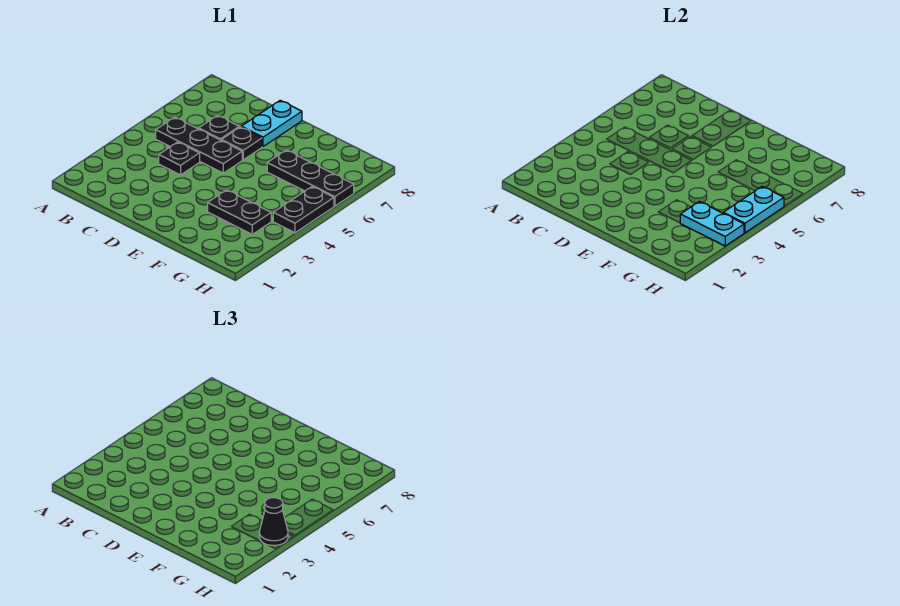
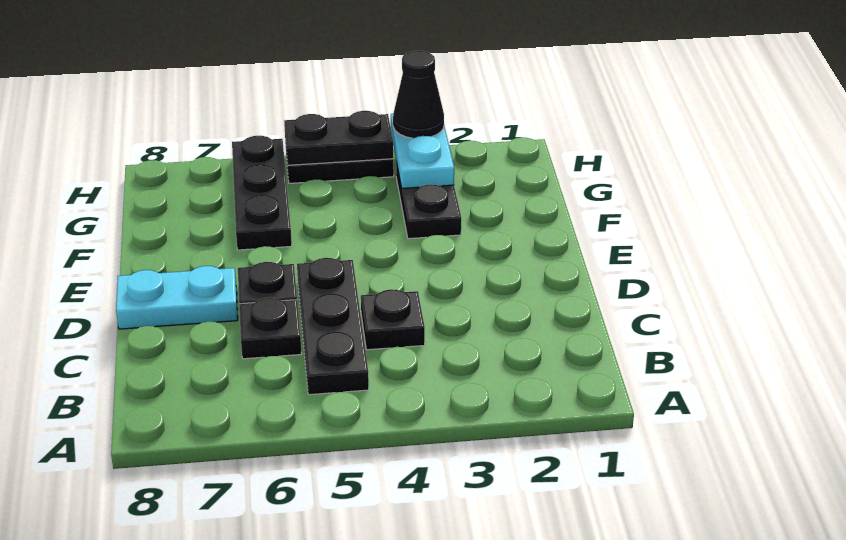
cyan 1x2 plate [723,187,784,233] -> black 1x2 plate [284,111,393,165]

